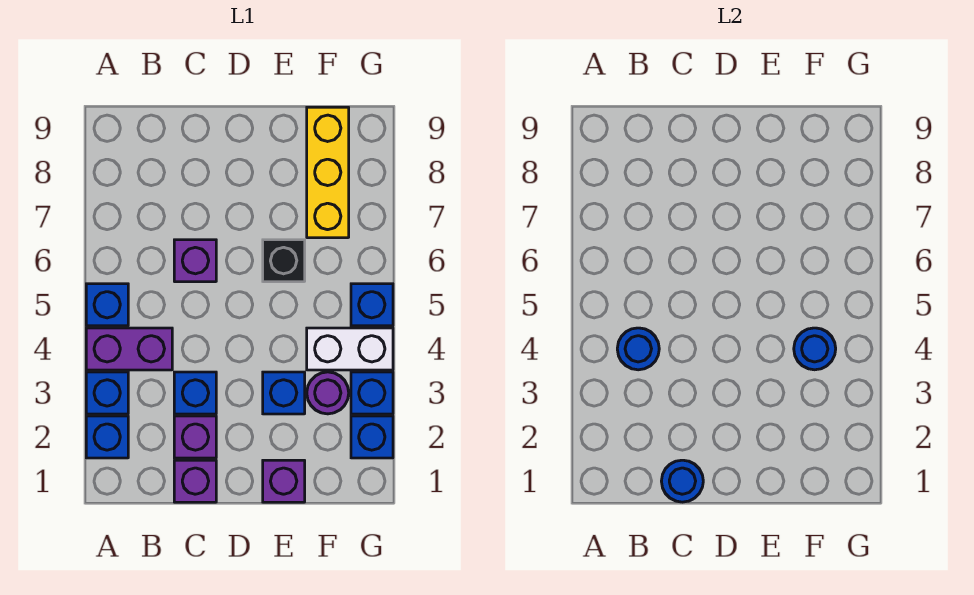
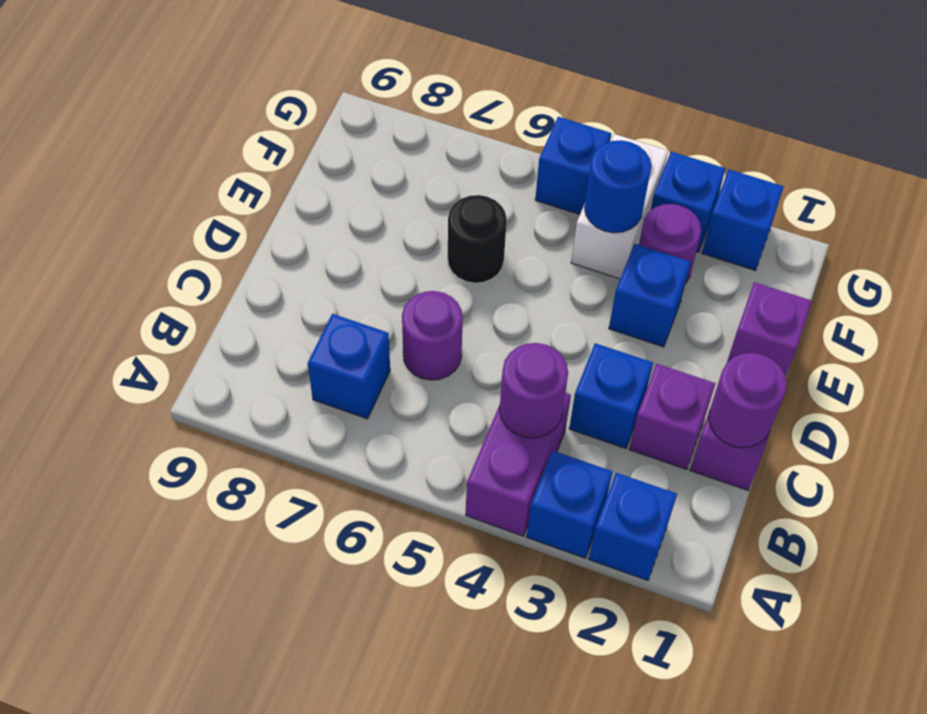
blue 1x1 brick [86,284,128,326] -> blue 1x1 brick moved to [308,314,390,419]
blue 1x1 round brick [617,328,659,370] -> purple 1x1 round brick [500,343,568,438]
blue 1x1 round brick [661,460,703,502] -> purple 1x1 round brick [709,353,787,448]
purple 1x1 brick [174,240,216,282] -> purple 1x1 round brick [402,291,463,380]
black 1x1 brick [263,240,305,282] -> black 1x1 round brick [448,195,507,283]
yellow 1x3 brick [307,107,349,238] -> none

